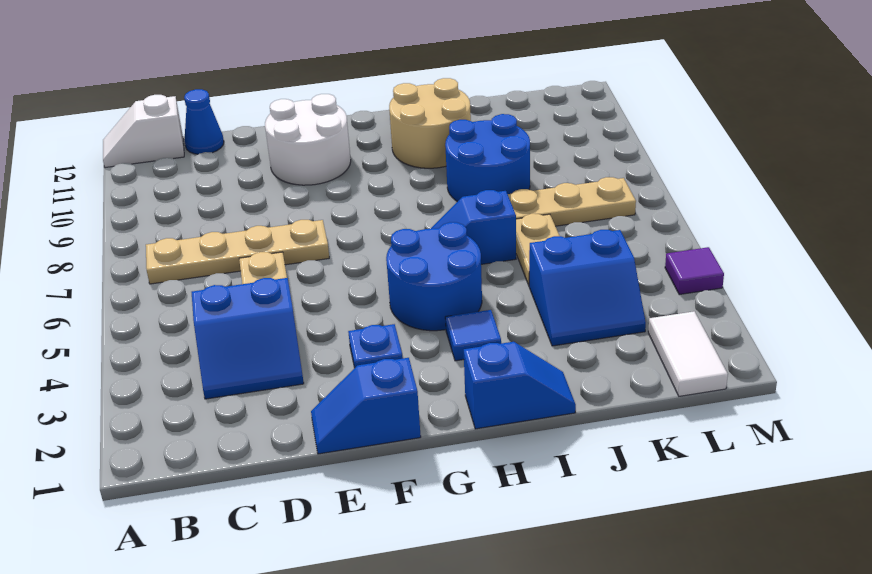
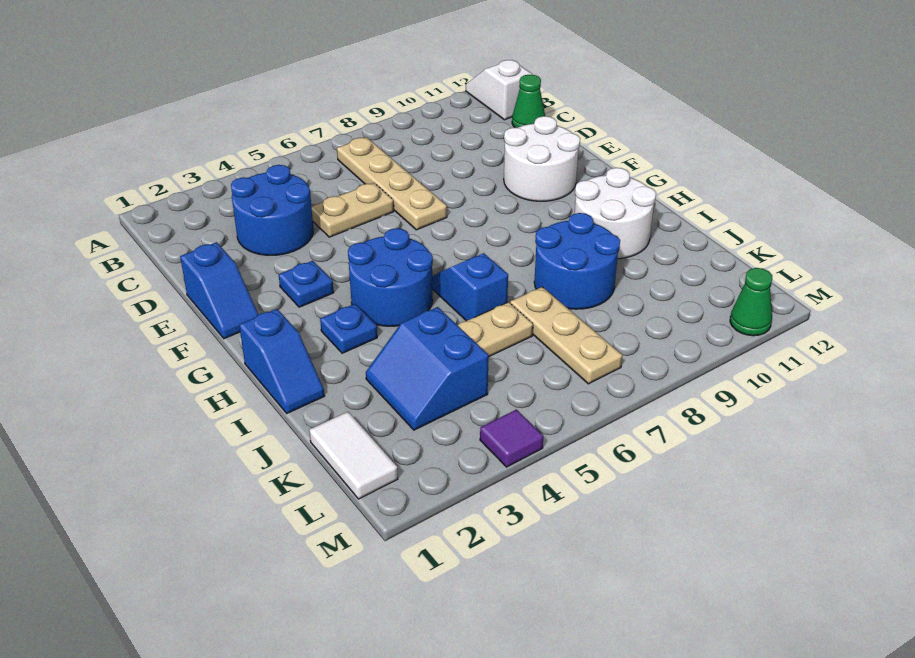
blue 2x2 slope [192,278,304,399] -> blue 2x2 round brick [231,165,313,255]
blue 1x1 cone [184,89,224,154] -> green 1x1 cone [512,75,545,128]
blue 1x2 slope [311,358,421,454] -> blue 1x2 slope turned to [180,242,258,339]
blue 1x1 tile [445,310,501,361] -> blue 1x1 plate [320,304,377,353]
tan 2x2 round brick [389,78,471,168] -> white 2x2 round brick [575,168,656,259]
white 1x2 tile [648,311,728,396] -> white 1x2 tile turned to [309,412,398,499]
none -> green 1x1 cone [730,268,772,336]

